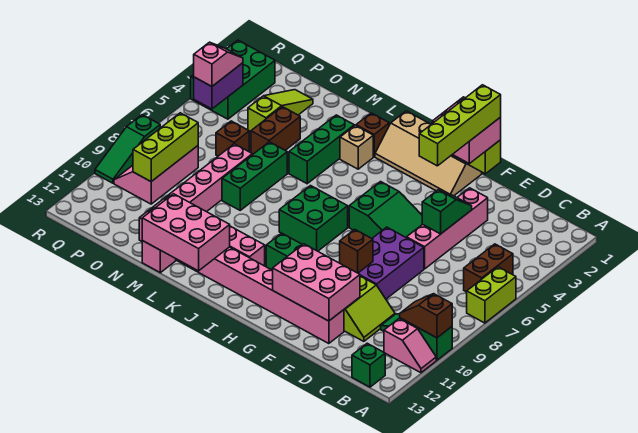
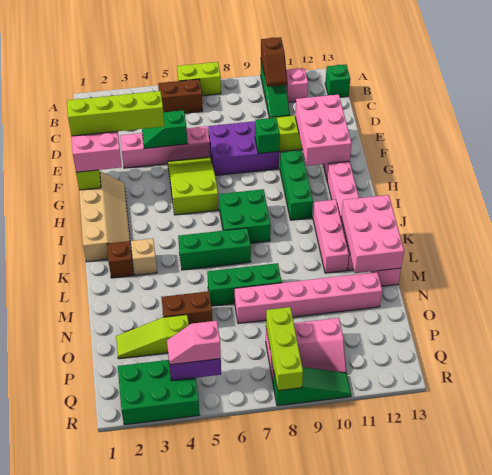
green 2x3 slope [349,182,422,238] -> lime 2x3 slope [168,157,219,215]
brown 1x1 brick [340,229,373,273] -> green 1x1 brick [255,118,280,154]
green 1x3 brick [289,115,354,184] -> green 1x3 brick moved to [178,228,251,270]
brown 1x1 brick [216,121,249,156] -> none
lime 1x3 brick [133,113,198,182] -> lime 1x3 brick turned to [266,307,303,391]

